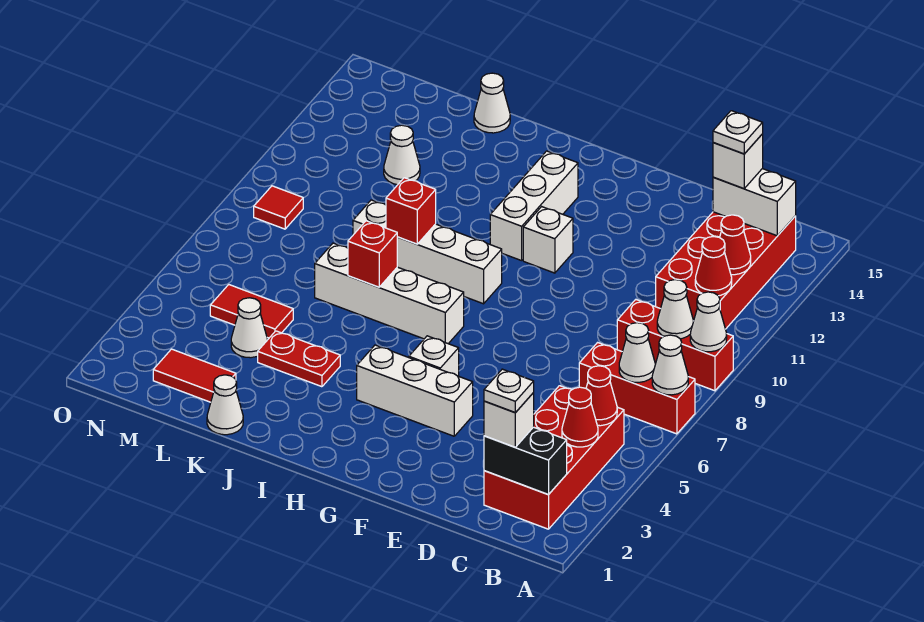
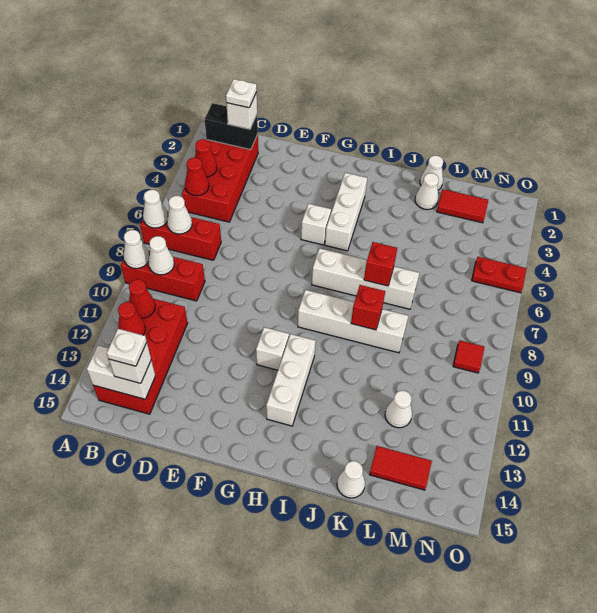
white 1x3 brick [357,345,473,436] -> white 1x3 brick turned to [325,173,367,251]
red 1x2 plate [258,331,340,387] -> red 1x2 plate moved to [472,257,526,293]
white 1x1 cone [231,298,267,358] -> white 1x1 cone moved to [415,173,439,210]
red 1x2 tile [210,285,293,338] -> red 1x2 tile moved to [369,446,432,490]

